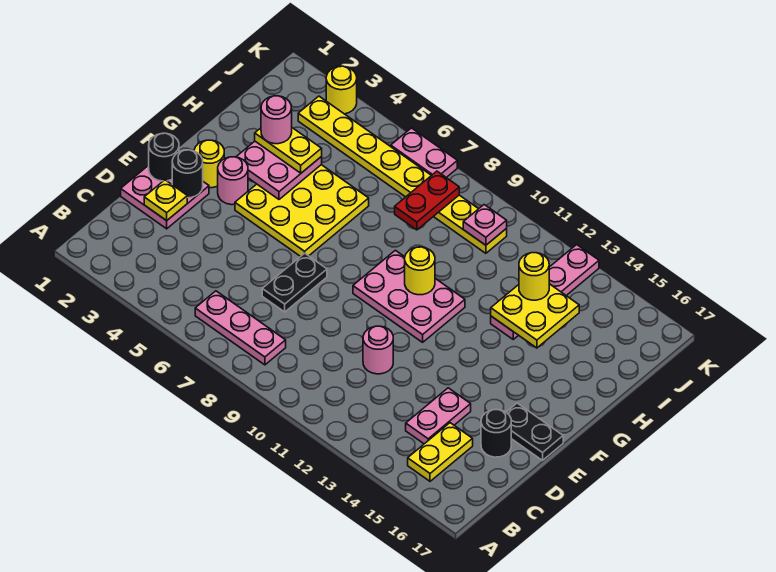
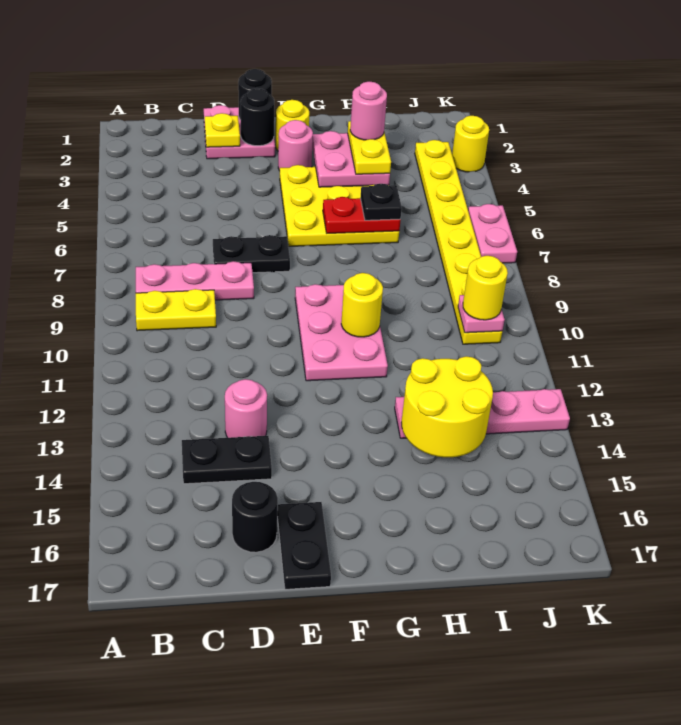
pink 1x3 plate [195,291,286,365] -> pink 1x3 plate turned to [136,261,254,300]
yellow 1x2 plate [408,423,473,481] -> yellow 1x2 plate moved to [136,289,216,331]
pink 1x2 plate [406,388,471,444] -> black 1x2 plate [182,436,272,484]
pink 1x1 round brick [363,326,393,374] -> pink 1x1 round brick moved to [225,379,267,438]
none -> black 1x1 plate [360,184,402,220]
yellow 2x2 plate [491,284,579,348] -> yellow 2x2 round brick [401,356,493,457]
red 1x2 plate [395,171,459,230] -> red 1x2 plate moved to [323,197,400,233]
yellow 1x1 round brick [519,253,549,300] -> yellow 1x1 round brick moved to [463,256,508,320]

